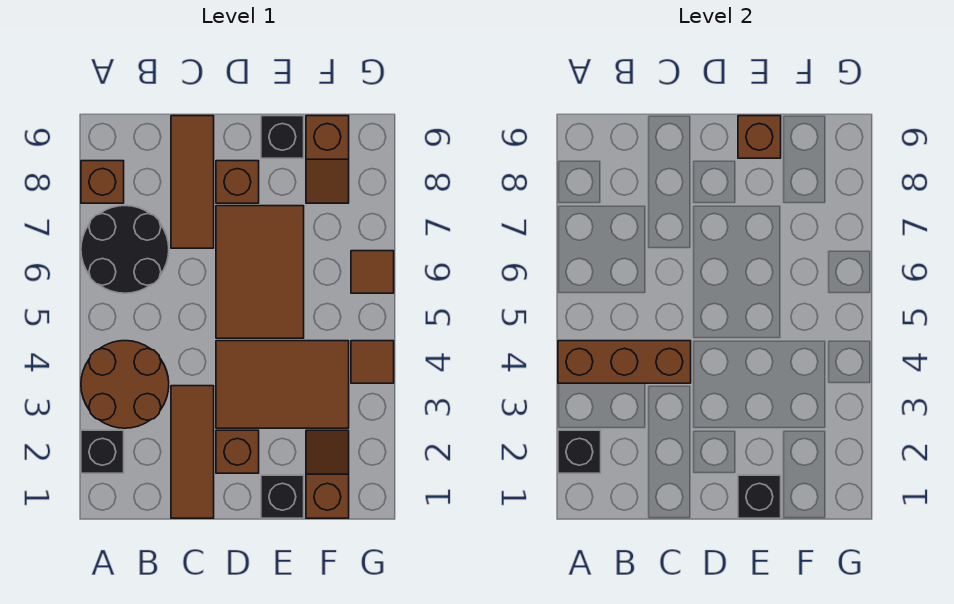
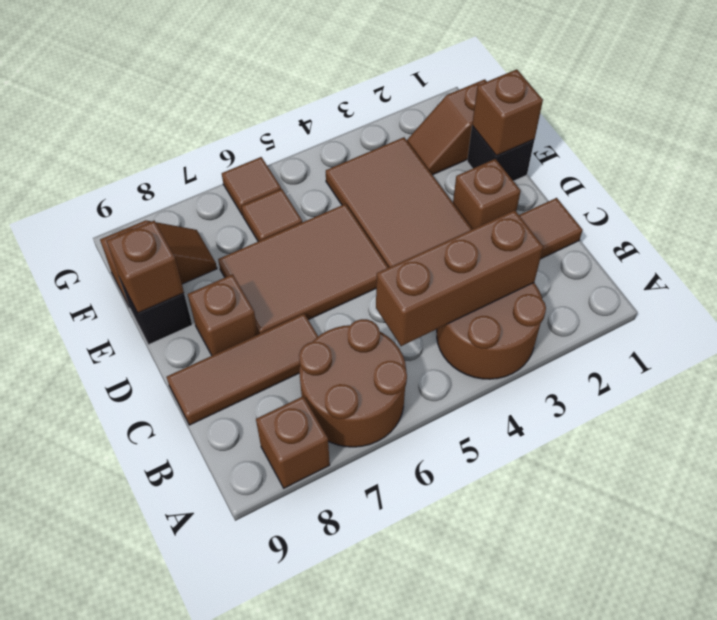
black 1x1 brick [81,430,124,473] -> none
black 1x1 brick [558,430,601,473] -> none
brown 1x3 brick [558,341,691,383] -> brown 1x3 brick turned to [376,210,543,346]
black 2x2 round brick [81,206,169,293] -> brown 2x2 round brick [299,319,407,447]
black 1x1 brick [738,475,781,518] -> brown 1x1 brick [472,69,543,156]
brown 1x1 tile [351,341,394,383] -> brown 1x1 tile moved to [242,189,302,242]

